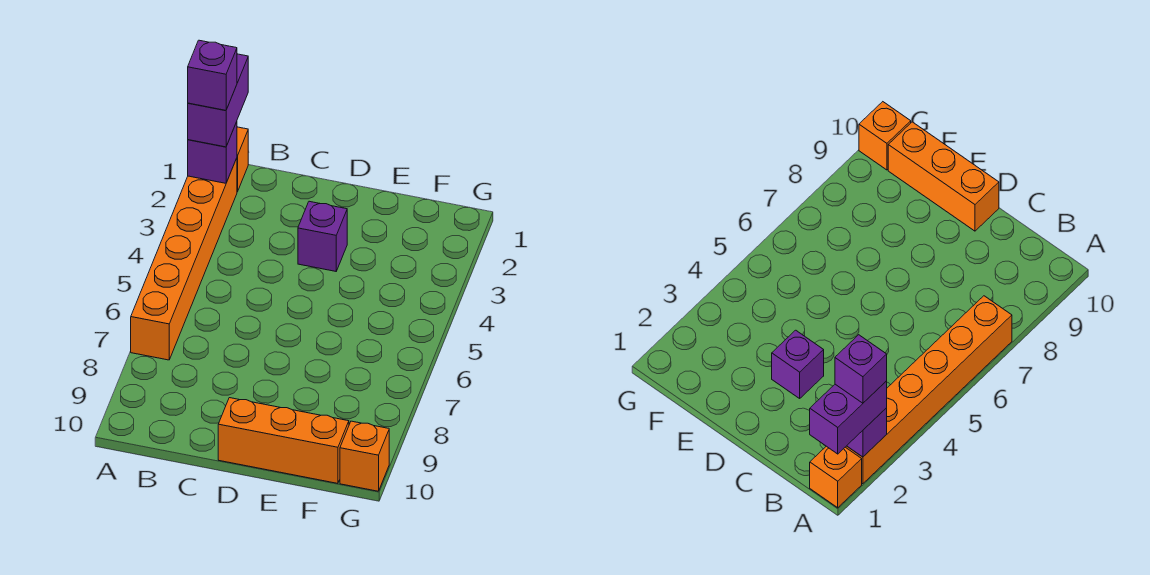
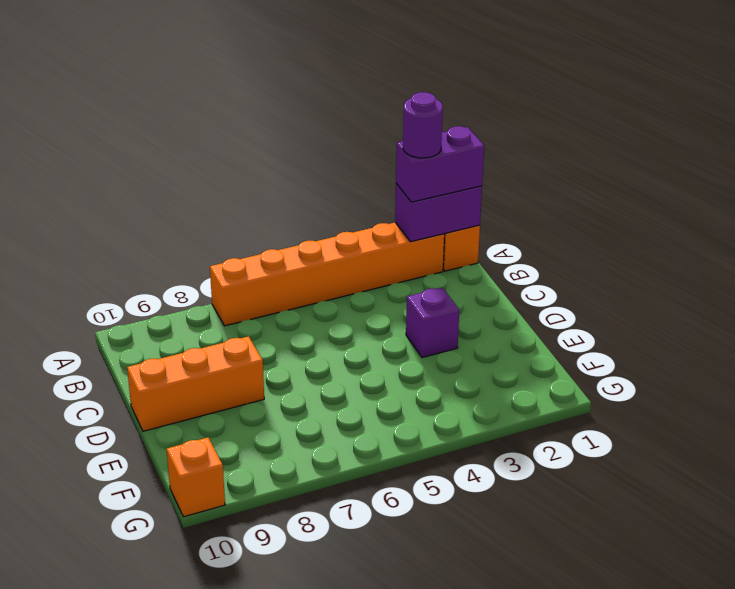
purple 1x1 brick [188,122,237,183] -> purple 1x2 brick [395,184,482,242]
purple 1x1 brick [188,40,237,110] -> purple 1x1 round brick [403,92,443,158]
orange 1x3 brick [218,398,349,483] -> orange 1x3 brick turned to [127,336,264,431]

